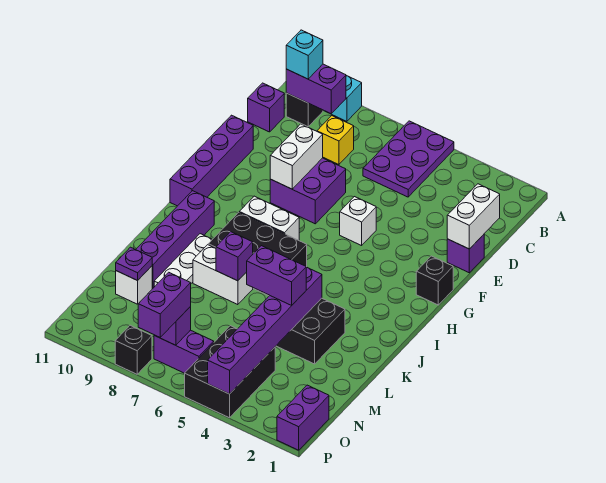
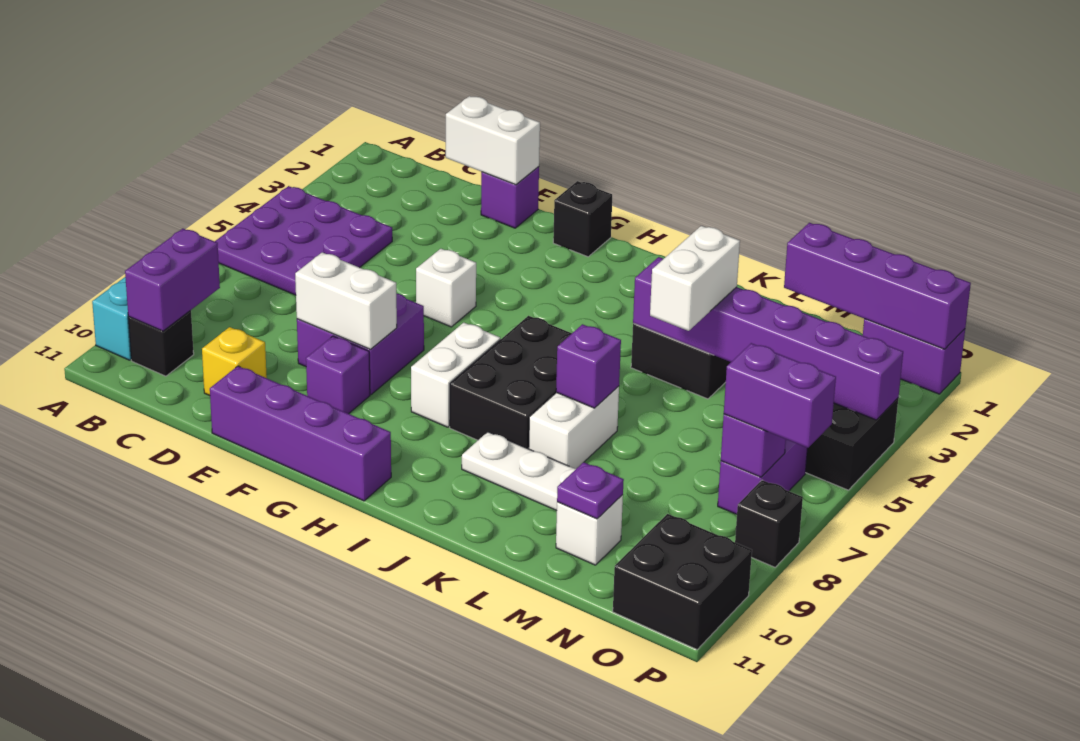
purple 2x3 plate [363,121,454,197] -> purple 3x3 plate [215,186,392,295]
cyan 1x1 brick [286,30,323,79] -> none
yellow 1x1 brick [317,116,354,165] -> yellow 1x1 brick moved to [202,327,267,396]
purple 1x1 brick [248,83,284,132] -> purple 1x1 brick moved to [306,336,370,414]
purple 1x4 brick [136,191,214,288] -> purple 1x4 brick moved to [784,223,971,349]
purple 1x2 brick [247,246,306,305] -> white 1x2 brick [650,226,740,331]
none -> black 2x2 brick [613,514,752,649]

